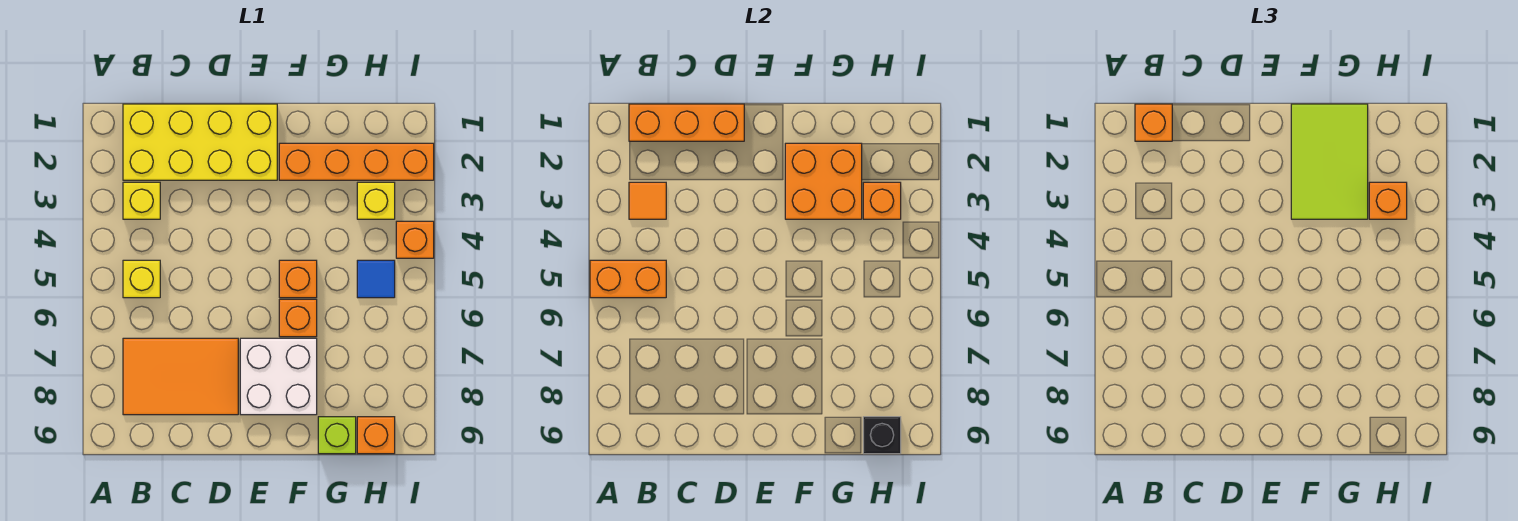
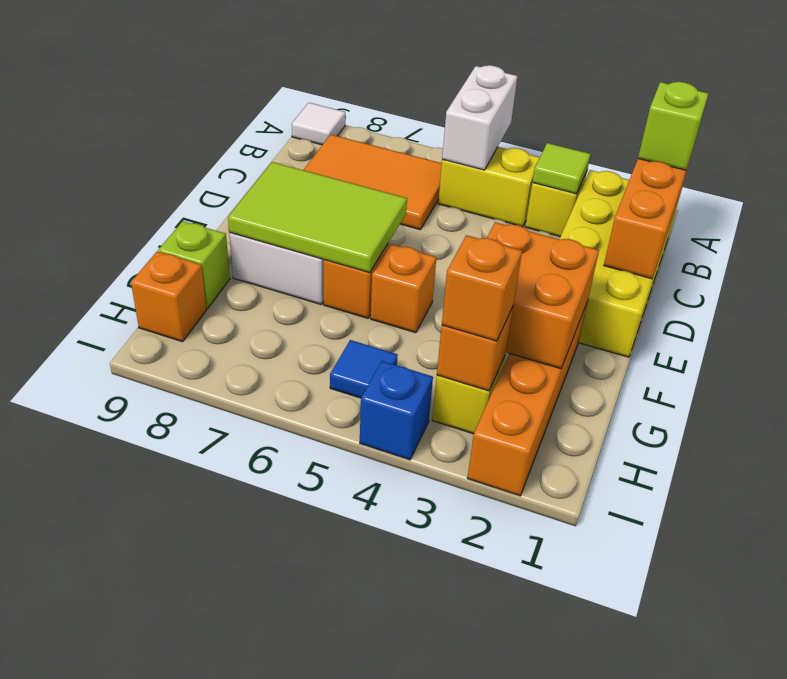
orange 1x2 brick [590,260,666,298] -> white 1x2 brick [442,65,517,170]
none -> white 1x1 tile [292,103,345,145]
orange 1x1 brick [1135,104,1172,141] -> lime 1x1 brick [638,82,709,170]
orange 1x1 tile [629,182,666,219] -> lime 1x1 tile [532,143,590,194]
yellow 1x1 brick [123,260,160,298] -> yellow 1x2 brick [438,147,540,227]
orange 2x3 tile [123,338,238,415] -> orange 2x3 tile turned to [304,134,442,230]
lime 2x3 tile [1291,104,1368,219] -> lime 2x3 tile moved to [228,162,407,273]
black 1x1 brick [863,417,901,454] -> none
orange 1x1 brick [396,221,434,258] -> blue 1x1 brick [360,361,433,460]

